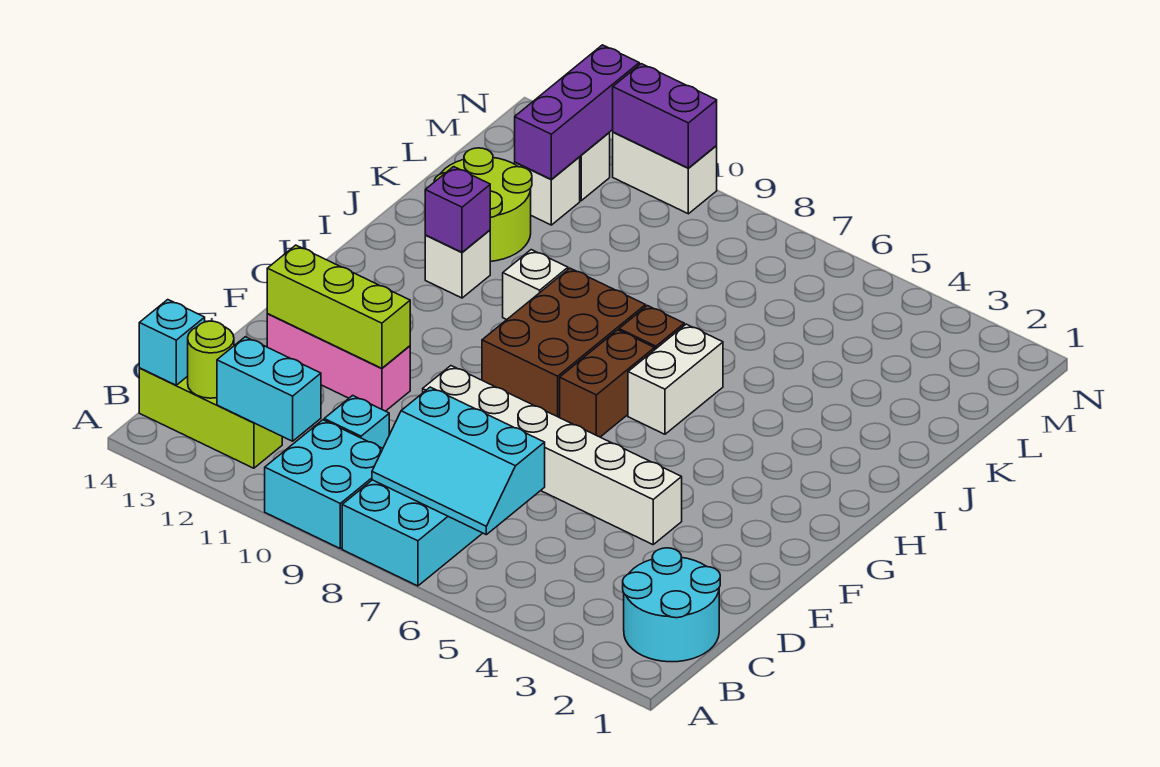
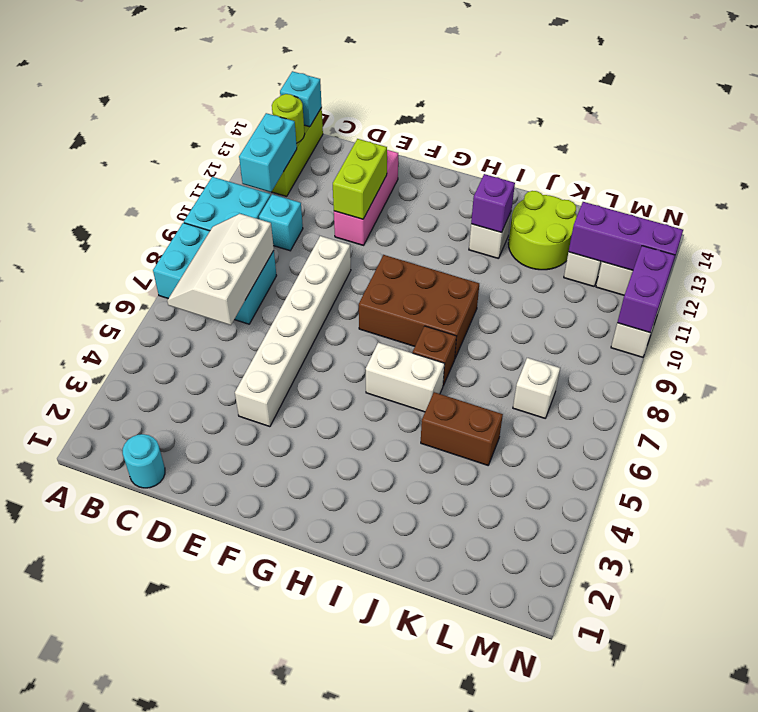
cyan 2x2 round brick [623,548,720,662] -> cyan 1x1 round brick [123,434,165,488]
cyan 2x3 slope [372,387,545,535] -> white 2x3 slope [167,214,274,325]
lime 1x3 brick [267,245,410,368] -> lime 1x2 brick [333,139,387,219]
brown 1x2 brick [560,330,655,437] -> brown 1x2 brick moved to [421,392,503,465]
white 1x1 brick [503,250,568,320] -> white 1x1 brick moved to [513,358,560,418]

